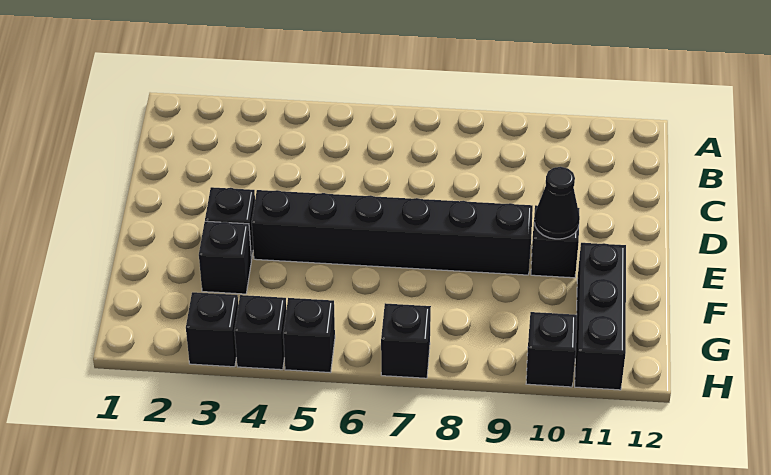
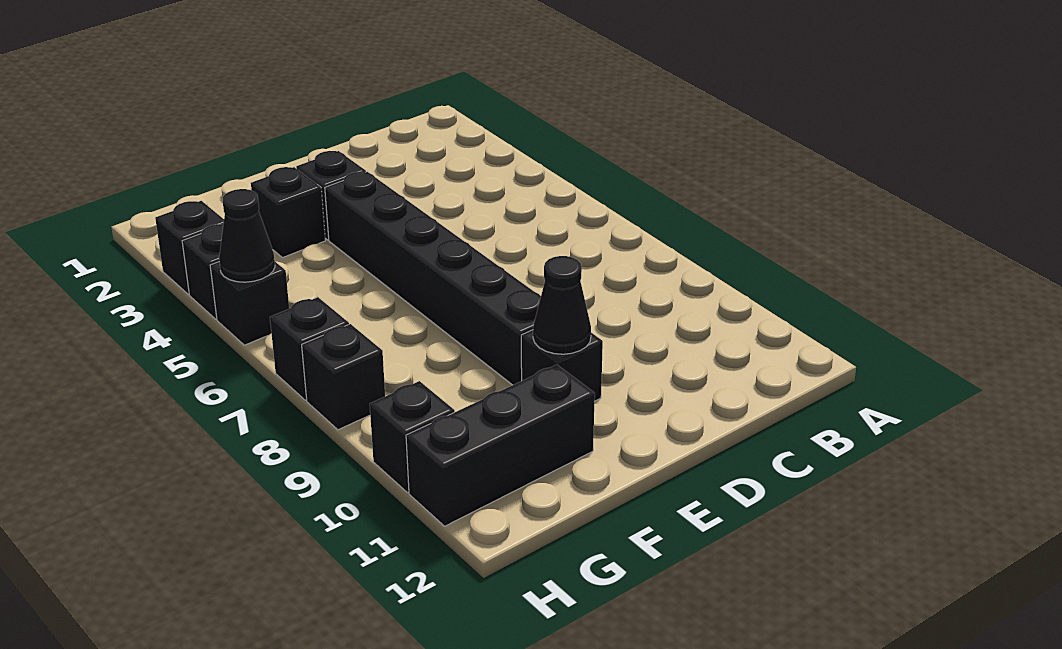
none -> black 1x1 cone [219,189,275,282]
none -> black 1x1 brick [302,324,385,430]

